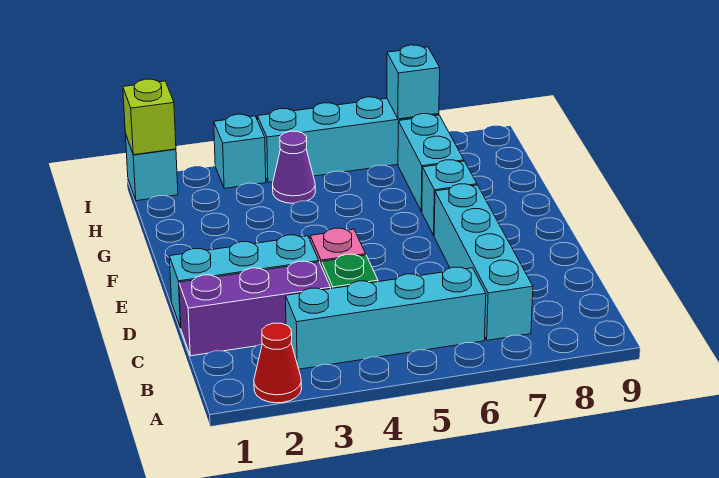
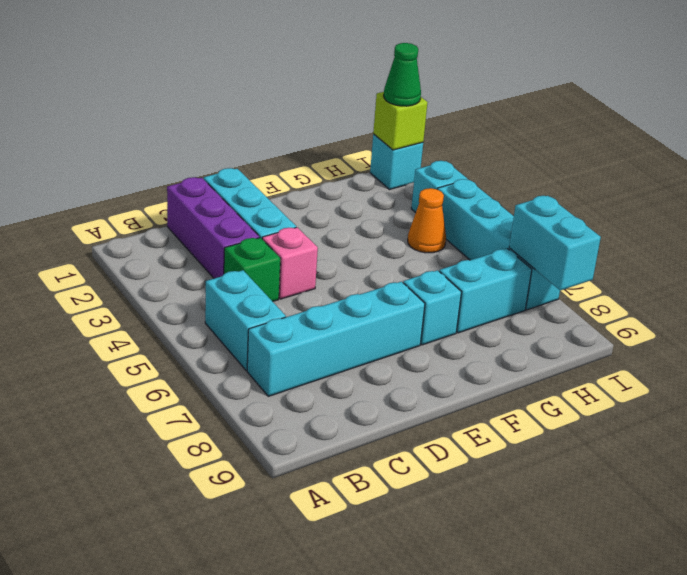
red 1x1 cone [254,323,302,403] -> none
cyan 1x4 brick [286,267,486,369] -> cyan 1x2 brick [205,270,286,371]
purple 1x1 cone [273,131,315,203] -> orange 1x1 cone [408,188,446,253]
none -> green 1x1 cone [384,43,421,106]
cyan 1x1 brick [387,45,440,119] -> cyan 1x2 brick [509,196,601,290]

